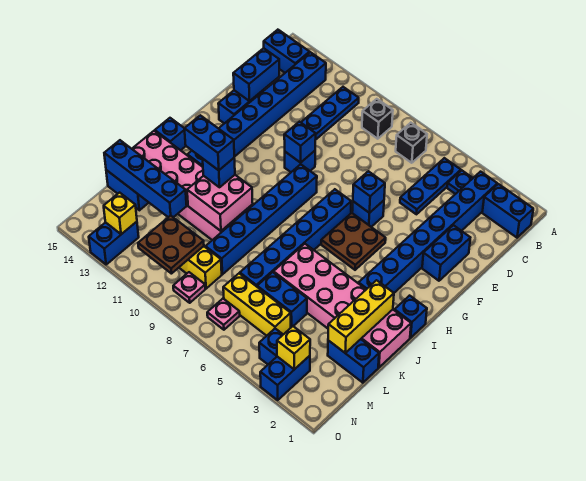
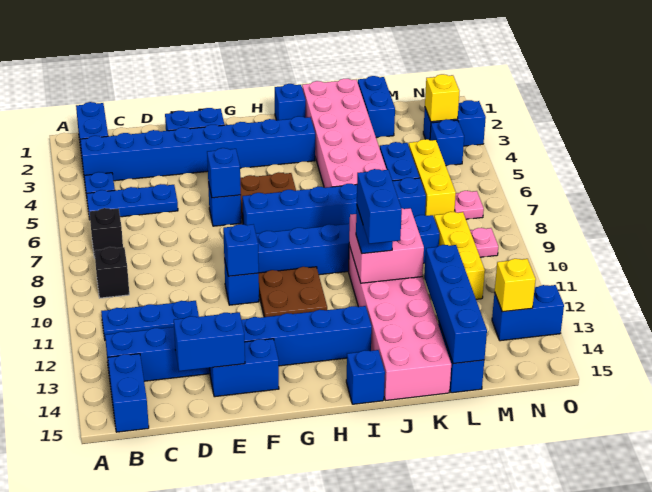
yellow 1x3 brick [328,280,394,353] -> none
brown 2x2 plate [138,215,204,274] -> brown 2x2 plate moved to [259,267,327,317]

